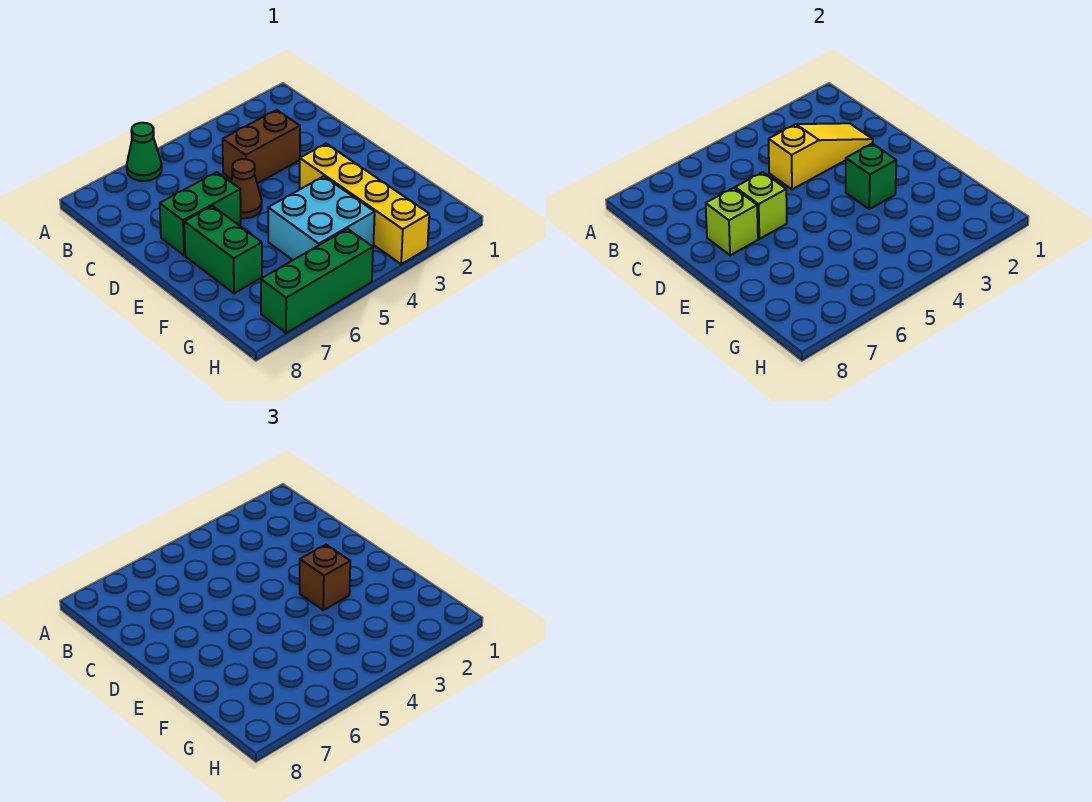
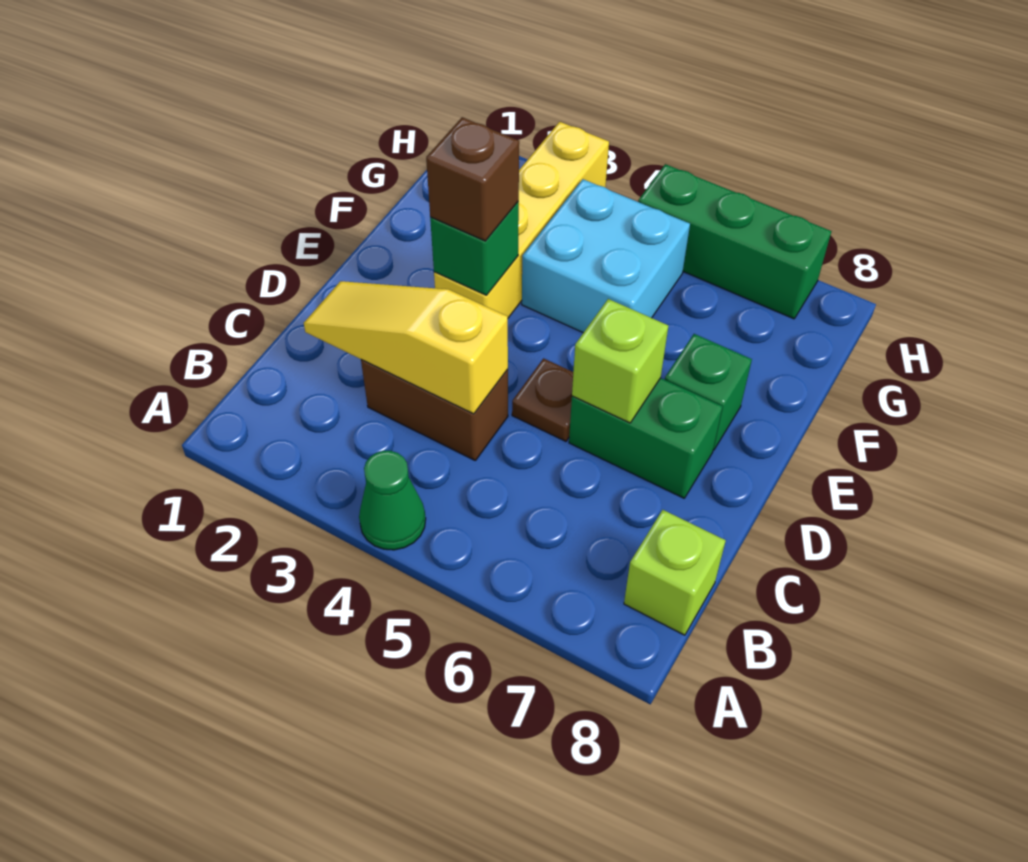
green 1x1 cone [127,123,162,181] -> green 1x1 cone moved to [359,451,426,550]
brown 1x1 cone [231,159,262,218] -> brown 1x1 plate [512,358,573,441]
lime 1x1 brick [706,188,758,255] -> lime 1x1 brick moved to [624,510,726,635]
green 1x2 brick [184,206,262,293] -> green 1x1 brick [665,334,752,450]

